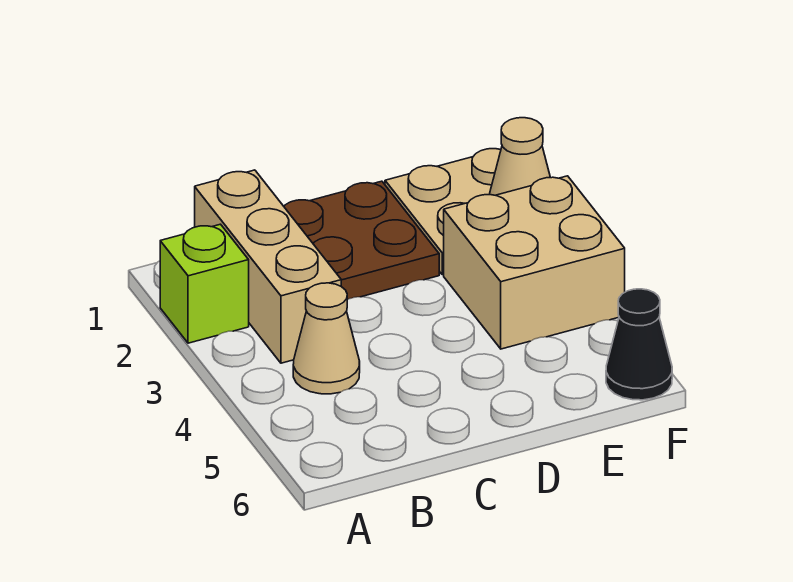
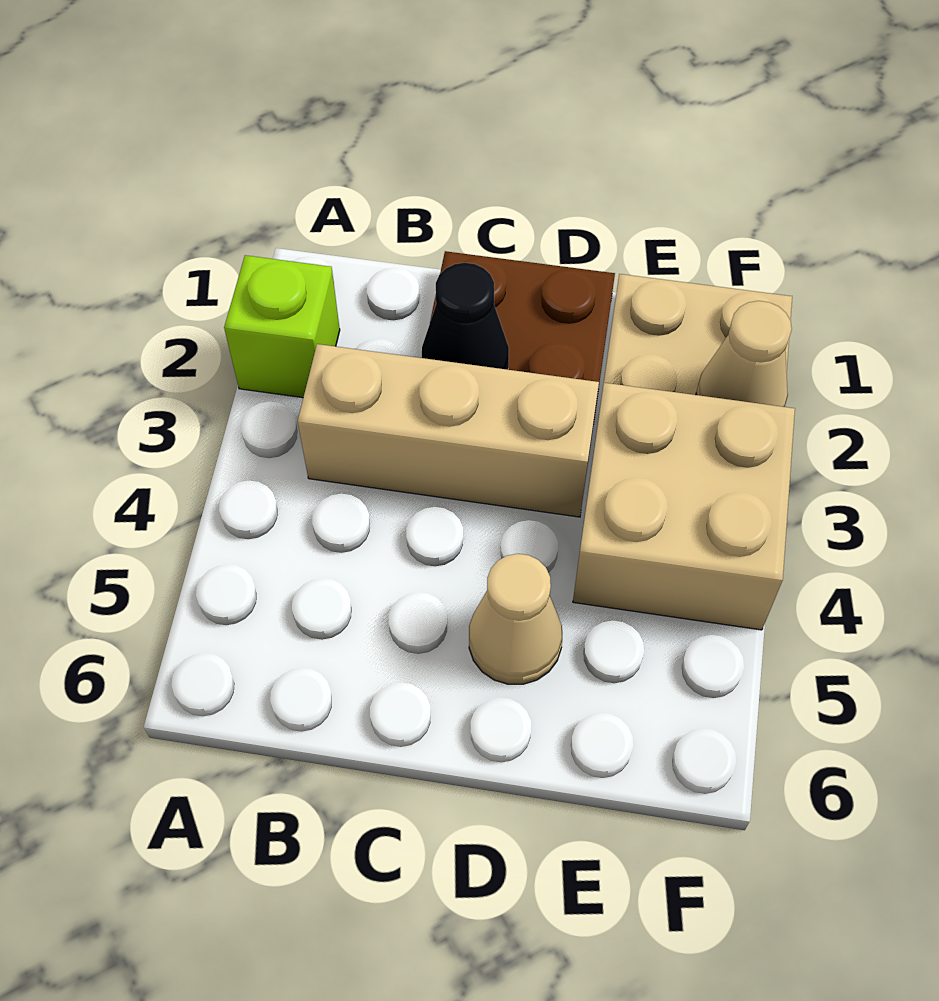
tan 1x3 brick [195,170,341,363] -> tan 1x3 brick turned to [298,344,599,517]
tan 1x1 cone [293,283,360,394] -> tan 1x1 cone moved to [469,554,562,684]
black 1x1 cone [606,289,672,400] -> black 1x1 cone moved to [422,263,509,370]

